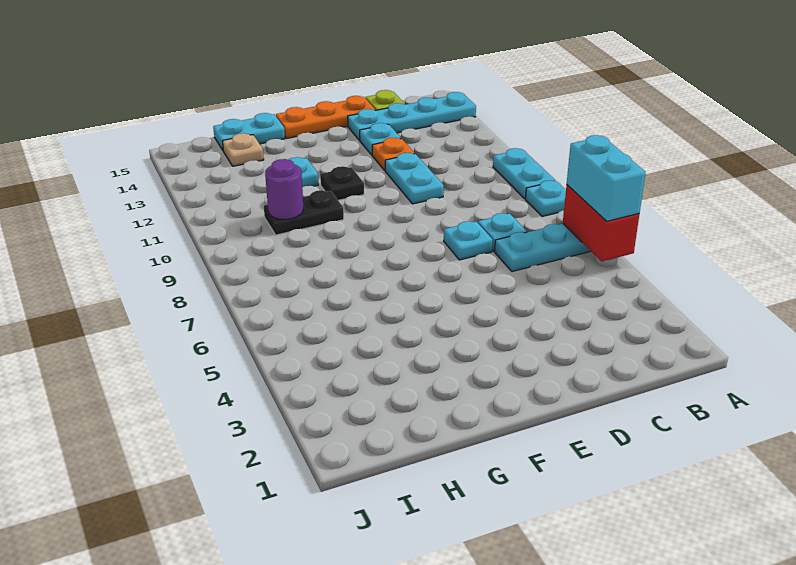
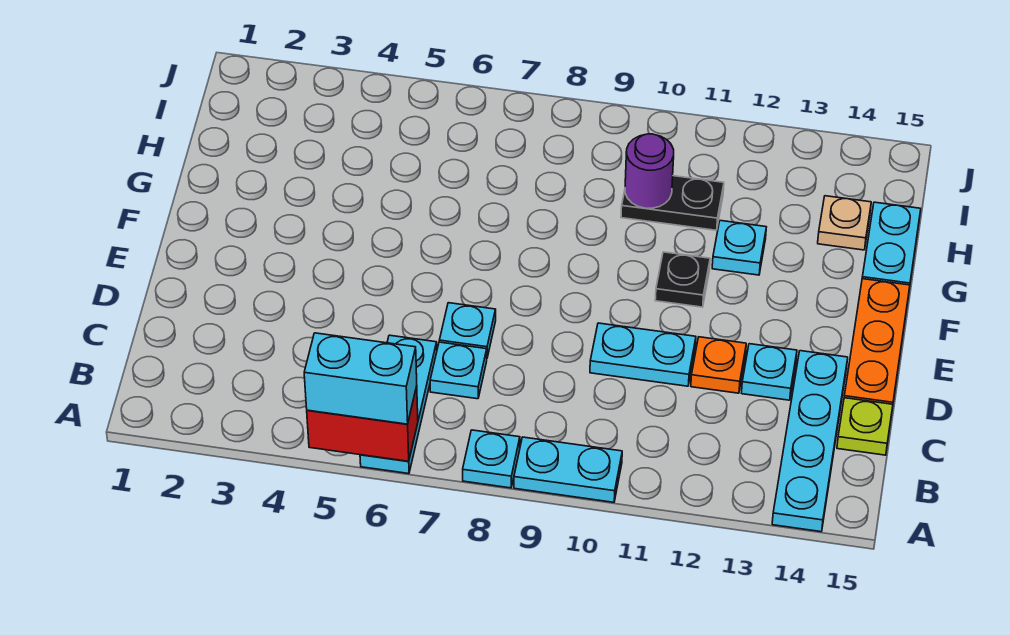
black 1x2 plate [264,190,344,235] -> black 1x2 plate turned to [621,176,724,230]

